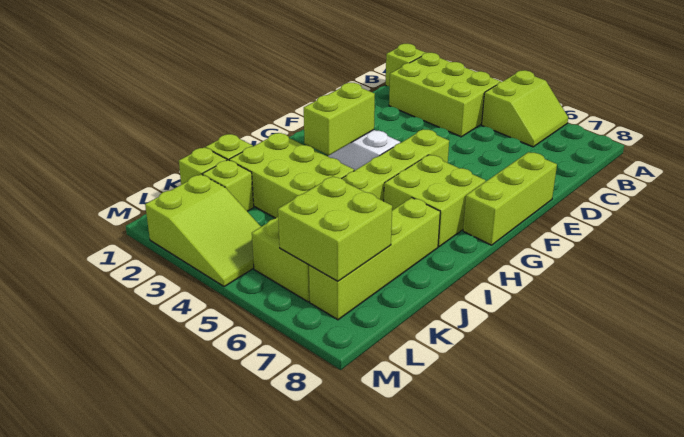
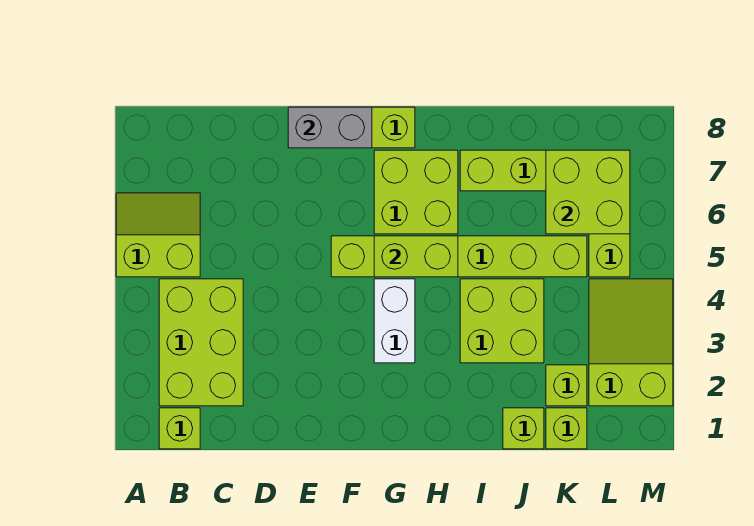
none -> grey 1x2 brick [288,107,372,148]
lime 1x2 brick [304,83,375,156] -> lime 1x2 brick moved to [374,236,458,277]
lime 2x3 brick [229,133,354,218] -> lime 2x2 brick [460,279,544,363]

